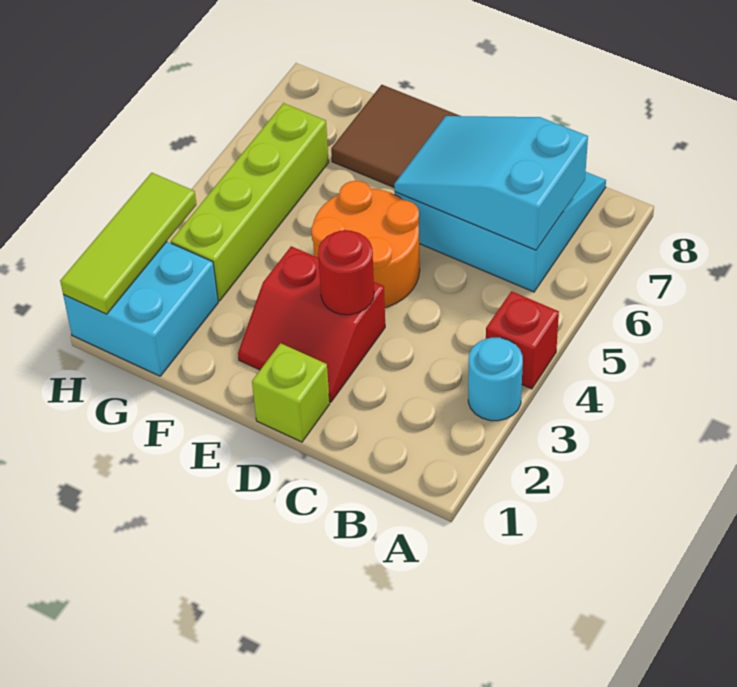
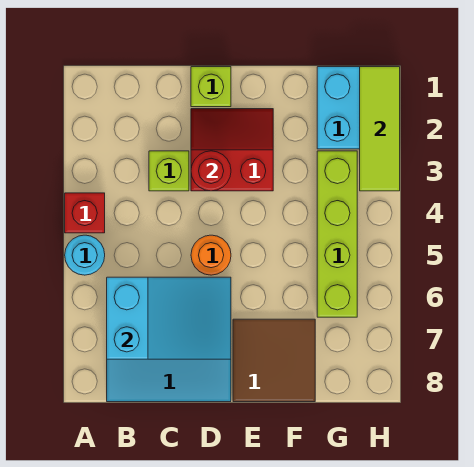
cyan 1x1 round brick [468,338,523,421] -> cyan 1x1 round brick moved to [65,235,105,275]
none -> lime 1x1 brick [149,151,189,191]
orange 2x2 round brick [311,181,420,308] -> orange 1x1 round brick [191,235,231,275]

